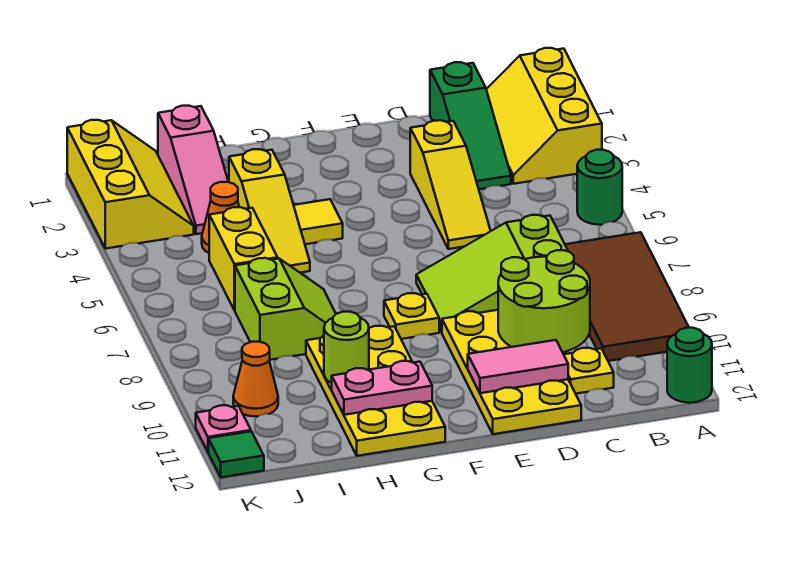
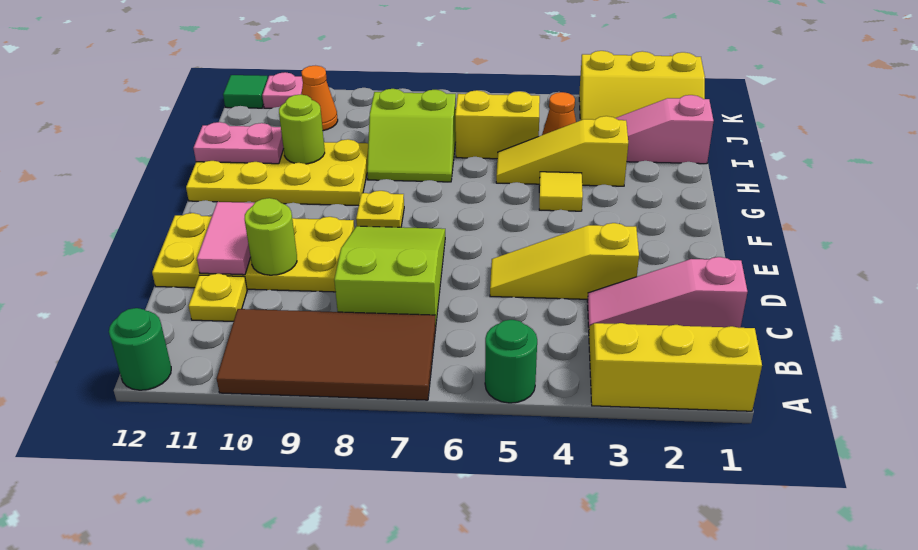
green 1x3 slope [430,62,511,189] -> pink 1x3 slope [587,257,747,328]
lime 2x2 round brick [498,250,590,352] -> lime 1x1 round brick [245,198,297,275]
pink 1x2 plate [332,361,432,415] -> pink 1x2 plate turned to [193,122,284,164]

